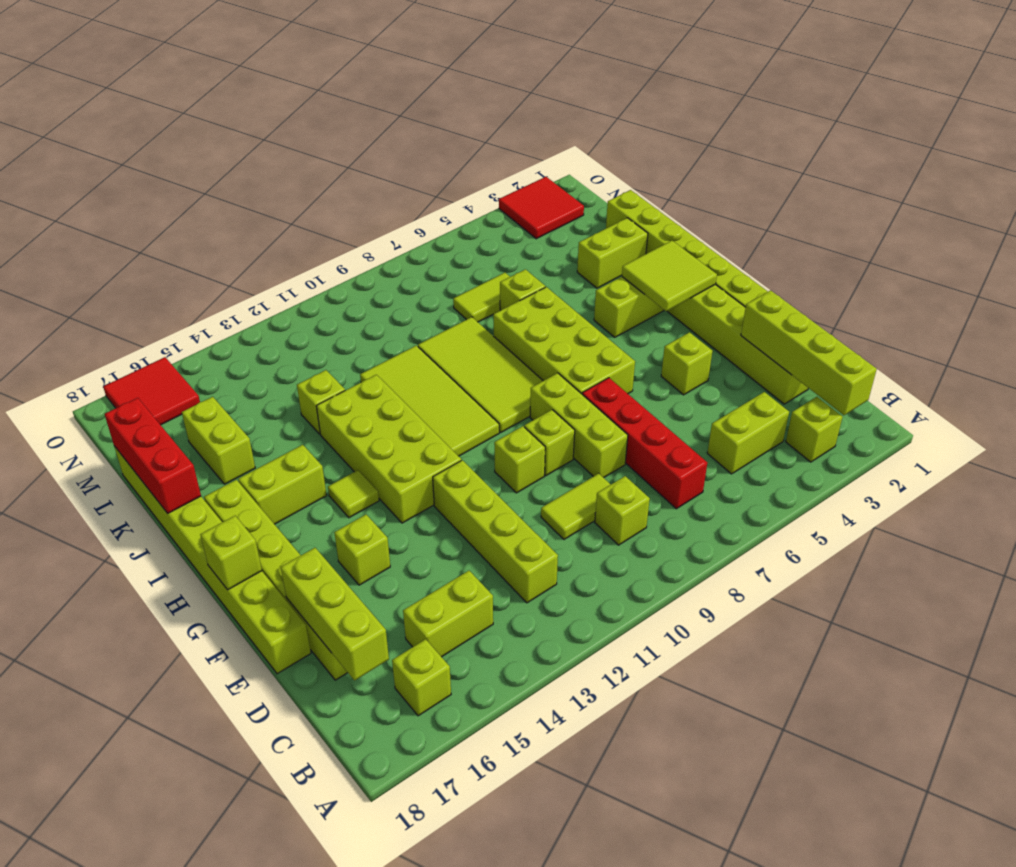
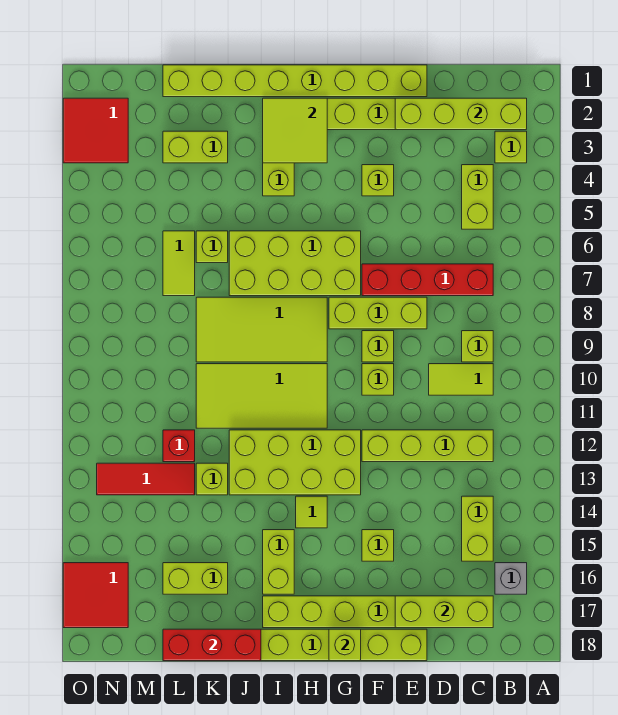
lime 1x1 brick [392,639,451,716] -> grey 1x1 brick [495,563,527,594]
lime 1x2 tile [541,473,611,539] -> lime 1x2 tile turned to [429,364,493,395]
lime 1x2 brick [577,218,648,288] -> lime 1x2 brick turned to [163,131,228,163]
none -> red 1x1 brick [163,430,195,462]
none -> red 1x3 tile [97,463,195,495]

